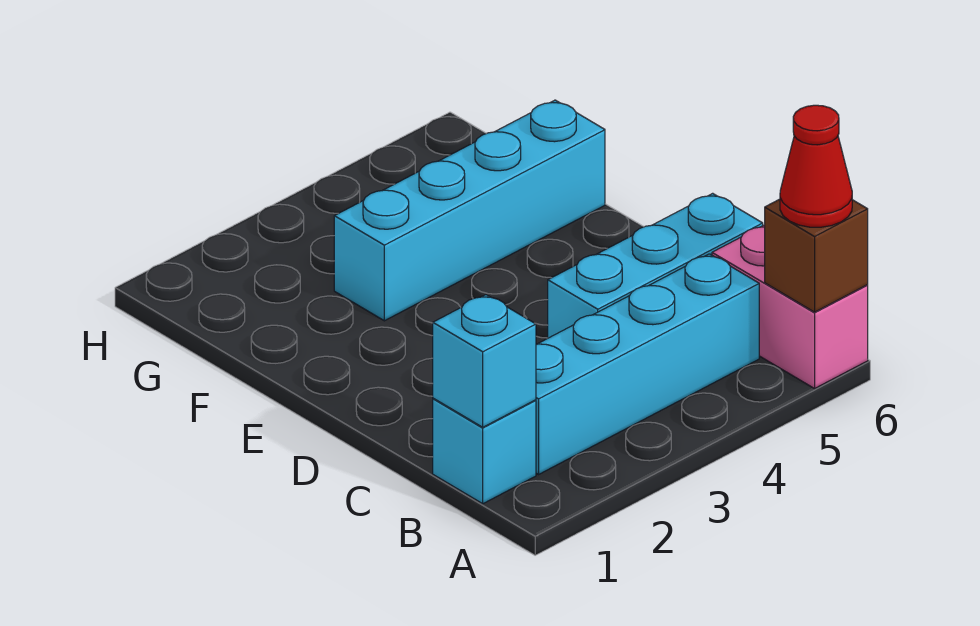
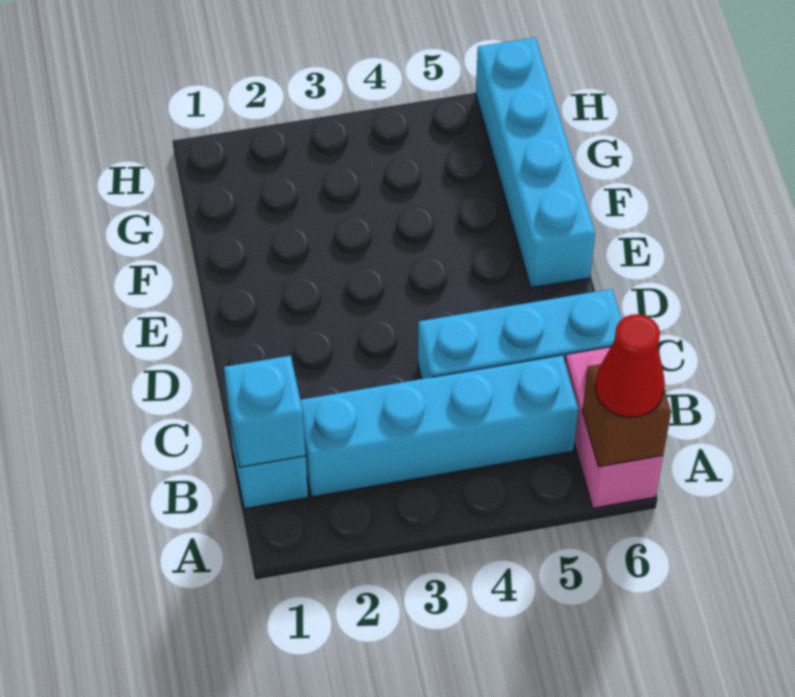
cyan 1x4 brick [334,100,605,321] -> cyan 1x4 brick turned to [476,38,595,288]

